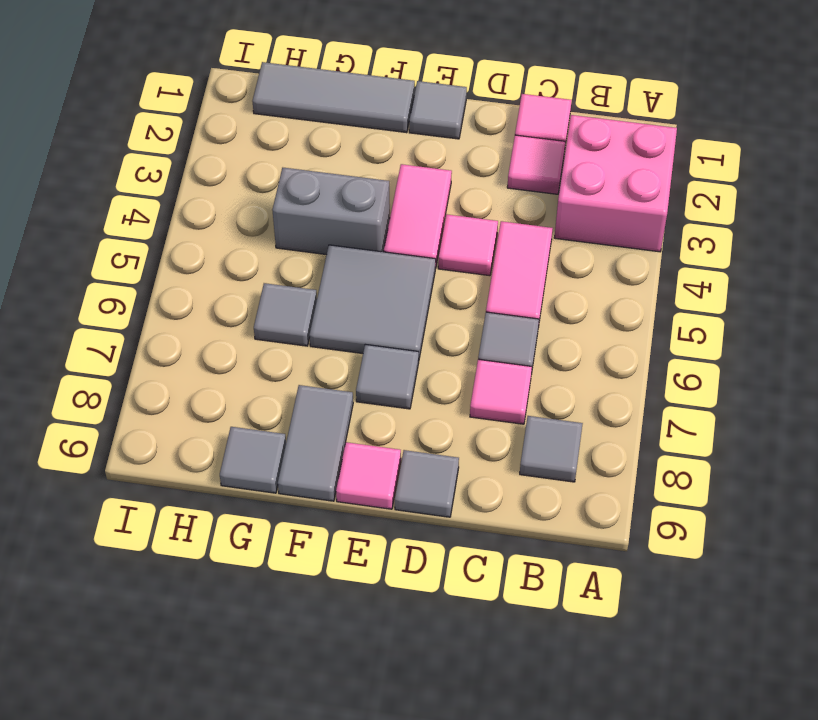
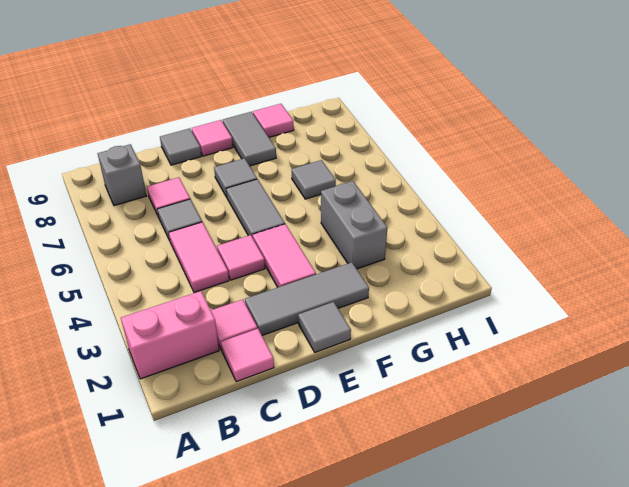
pink 2x2 brick [554,115,677,252] -> pink 1x2 brick [121,291,219,379]
grey 1x1 tile [520,416,583,482] -> grey 1x1 brick [98,144,146,206]
grey 2x2 tile [309,245,436,358] -> grey 1x2 tile [226,179,285,238]
grey 1x3 tile [252,62,415,133] -> grey 1x3 tile moved to [245,262,369,335]
grey 1x2 brick [272,168,390,255] -> grey 1x2 brick turned to [321,181,387,269]
grey 1x1 tile [220,427,286,493] -> pink 1x1 tile [253,104,294,137]

